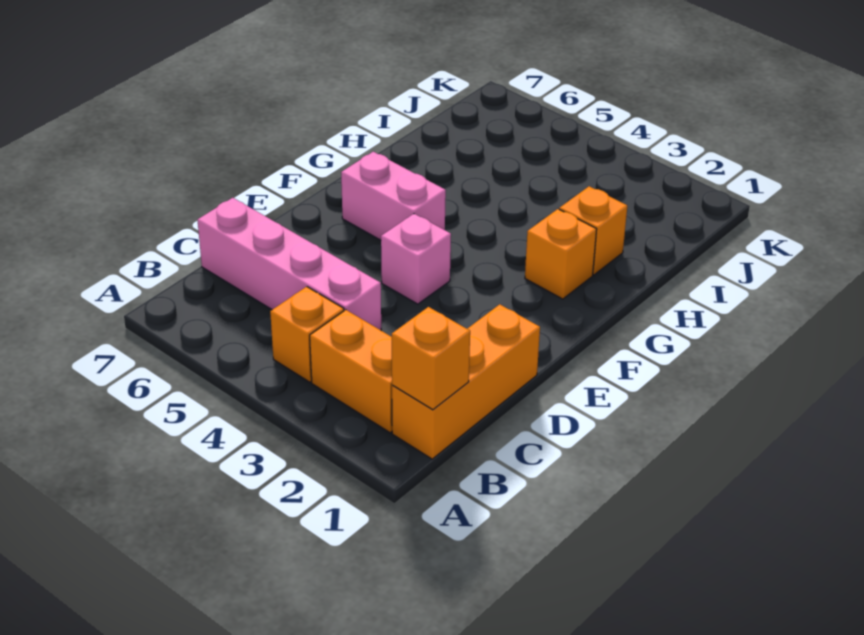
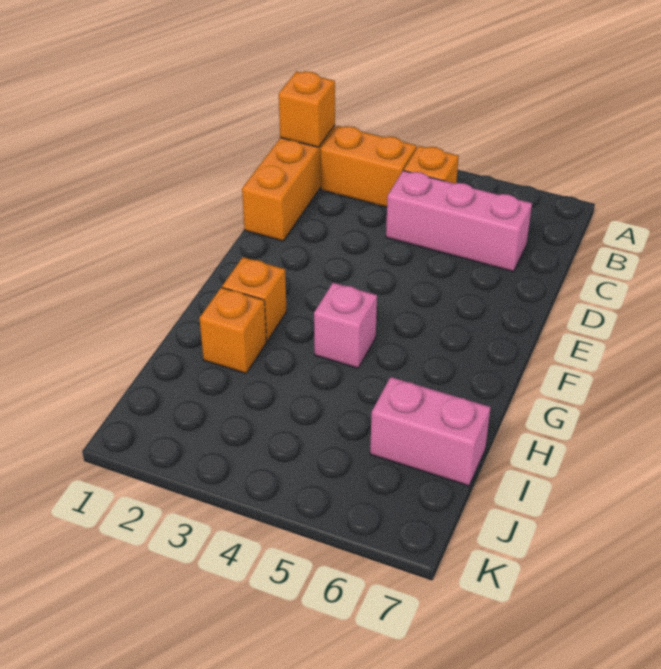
pink 1x4 brick [197,198,381,330] -> pink 1x3 brick [386,171,532,272]
pink 1x1 brick [381,214,451,304] -> pink 1x1 brick moved to [314,283,377,368]
pink 1x2 brick [341,152,446,240] -> pink 1x2 brick moved to [370,377,491,486]

